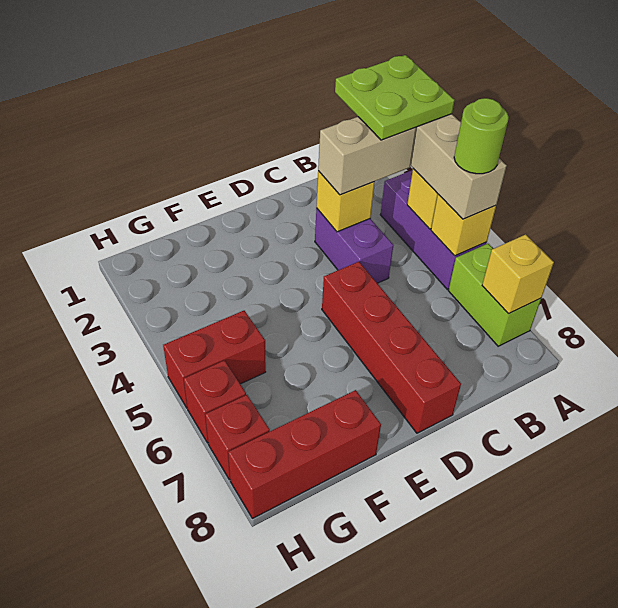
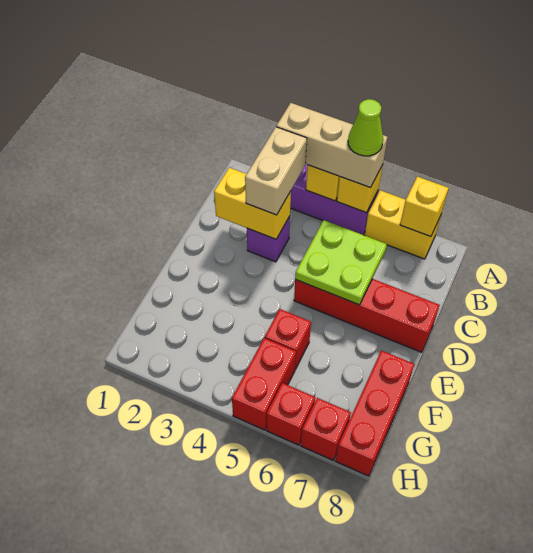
lime 2x2 plate [335,55,455,140] -> lime 2x2 plate moved to [295,220,387,305]
lime 1x1 round brick [454,98,509,174] -> lime 1x1 cone [348,99,383,156]
lime 1x2 brick [448,244,541,346] -> yellow 1x2 brick [365,190,441,259]
purple 1x2 brick [315,208,393,283] -> purple 1x1 brick [247,216,290,262]
yellow 1x1 brick [316,171,375,232] -> yellow 1x2 brick [214,168,291,239]
none -> red 1x1 brick [265,309,311,369]

